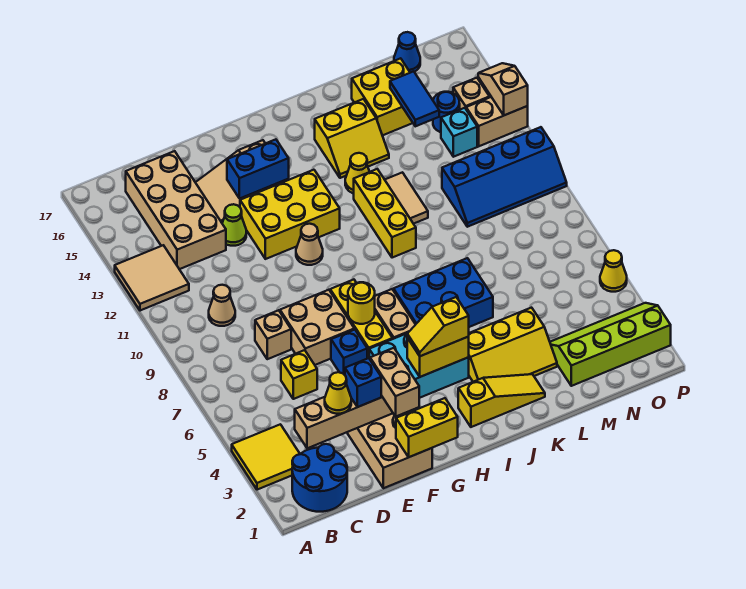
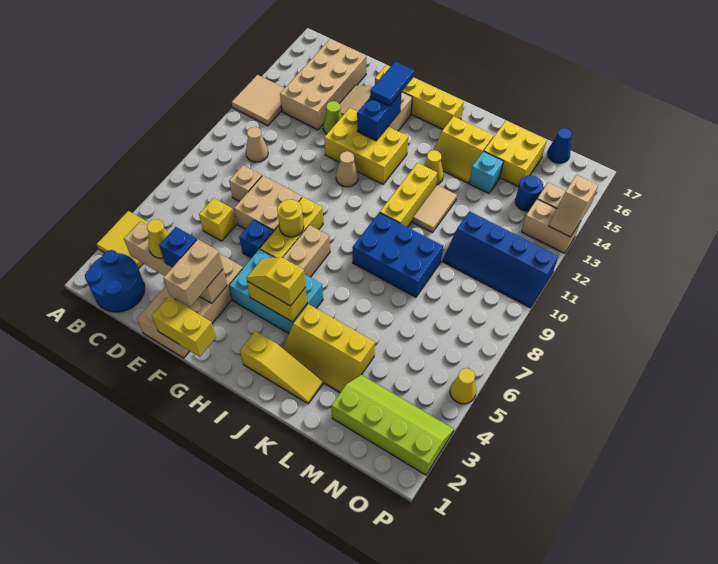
blue 1x2 brick [227,139,289,199] -> blue 1x2 brick turned to [357,92,402,141]
none -> yellow 1x4 brick [375,65,464,129]
blue 2x3 brick [393,258,493,327] -> blue 2x3 brick moved to [353,212,443,297]
blue 1x2 tile [390,71,439,126] -> blue 1x2 tile moved to [370,62,414,106]
cyan 1x1 brick [441,108,477,157] -> cyan 1x1 brick moved to [469,151,503,193]
tan 1x2 slope [478,63,528,115] -> tan 1x2 slope turned to [549,175,598,237]

